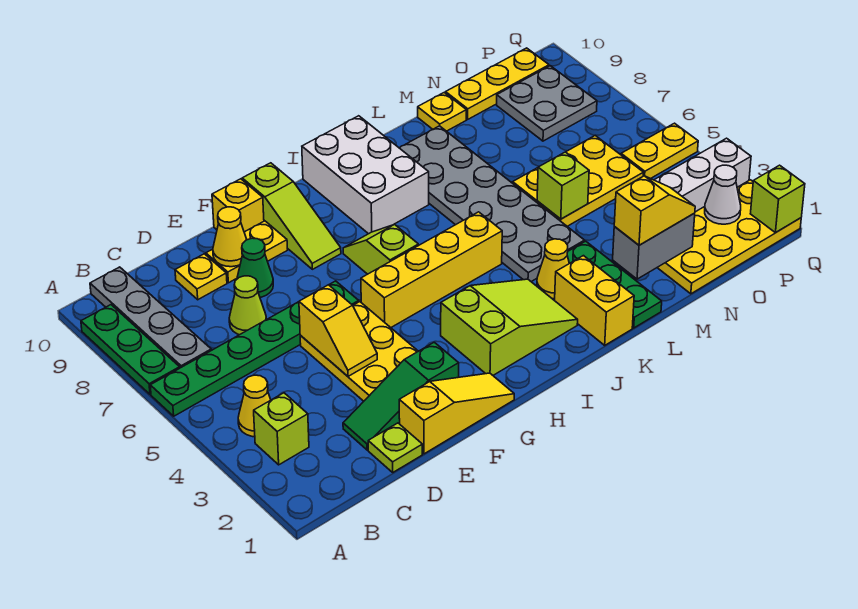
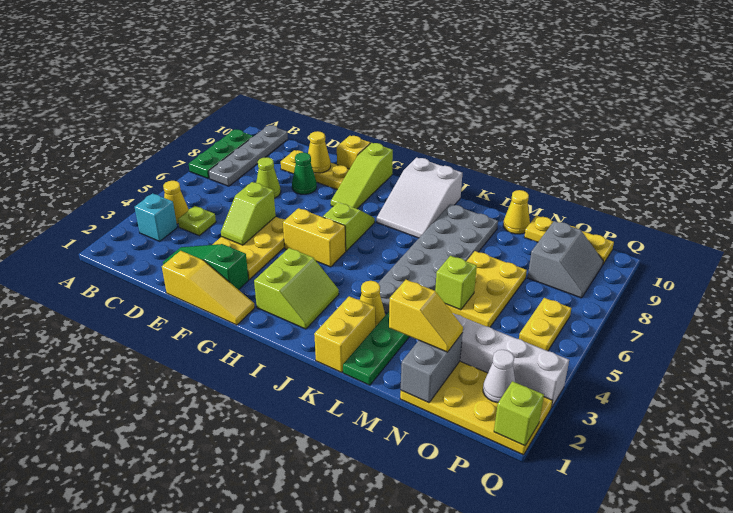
green 1x6 plate [150,281,359,416] -> none
lime 1x1 brick [254,393,309,465] -> cyan 1x1 brick [135,193,177,241]
lime 1x1 plate [368,423,422,472] -> lime 1x1 plate moved to [178,206,216,236]
yellow 1x2 slope [299,285,377,376] -> lime 1x2 slope [221,182,276,245]
yellow 1x4 brick [361,212,502,328] -> yellow 1x2 brick [283,208,346,267]
lime 2x3 slope [441,279,578,375] -> lime 2x2 slope [254,248,339,329]
white 2x3 brick [302,116,429,234] -> white 2x3 slope [377,157,462,238]
grey 1x2 brick [613,213,695,279] -> grey 1x2 brick turned to [401,334,462,403]
yellow 2x3 plate [513,136,644,226] -> yellow 2x3 plate turned to [446,251,527,327]
yellow 1x1 plate [418,93,466,131] -> yellow 1x1 cone [503,190,530,234]
grey 2x2 plate [497,66,597,141] -> grey 2x2 slope [528,221,603,298]
yellow 1x2 plate [621,123,698,179] -> yellow 1x2 plate turned to [519,298,571,351]

